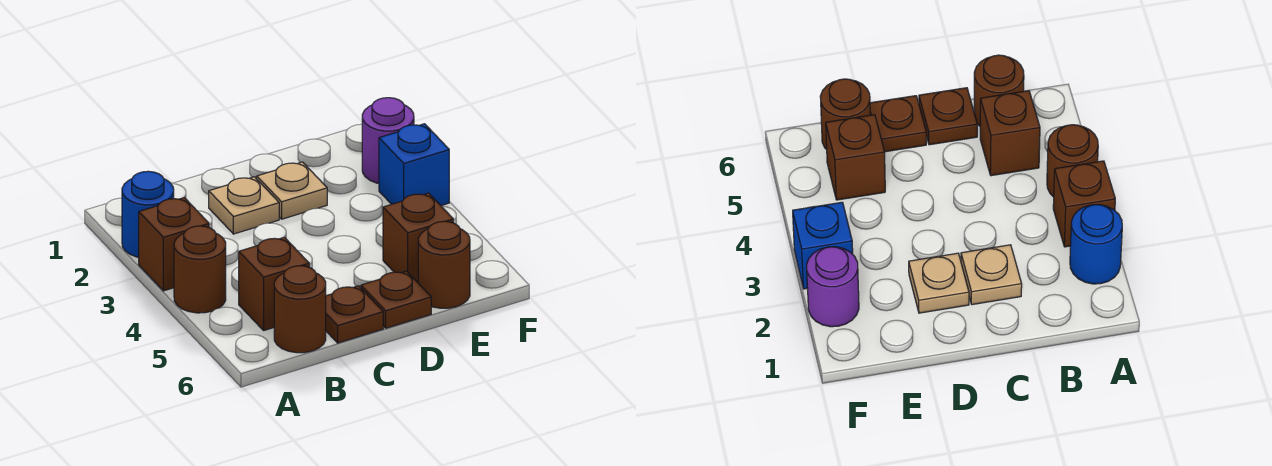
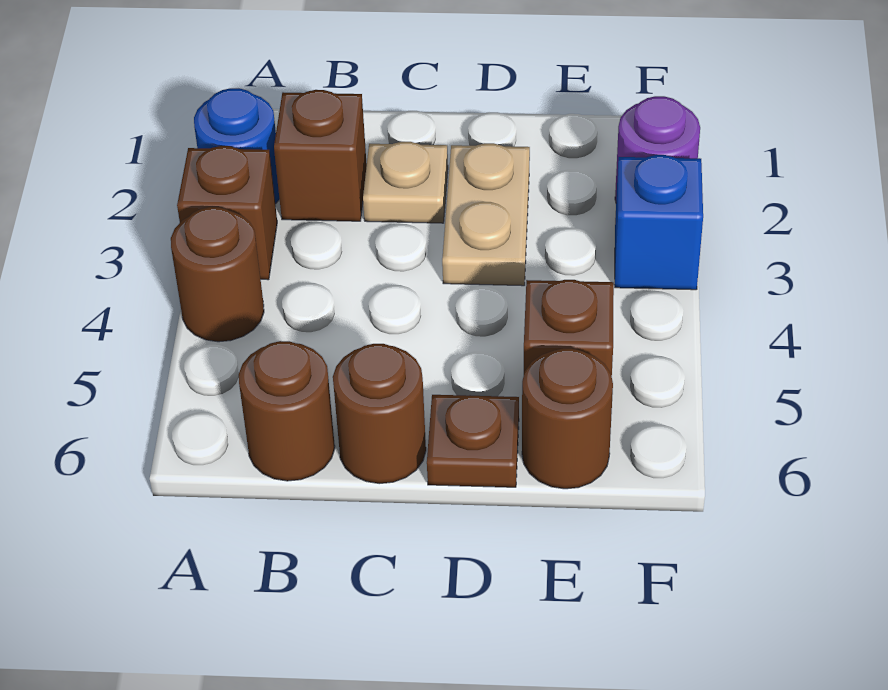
brown 1x1 brick [239,237,309,330] -> brown 1x1 brick moved to [274,90,367,221]
brown 1x1 plate [326,286,383,343] -> brown 1x1 round brick [333,344,426,484]
tan 1x1 plate [257,162,327,219] -> tan 1x2 plate [442,143,530,286]

